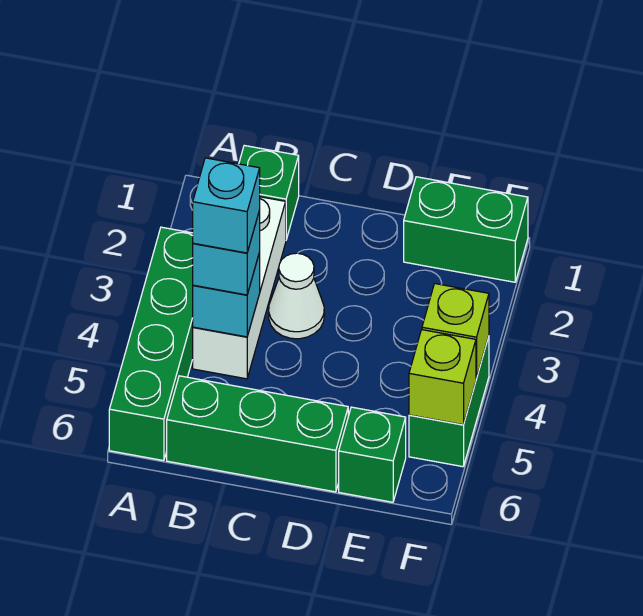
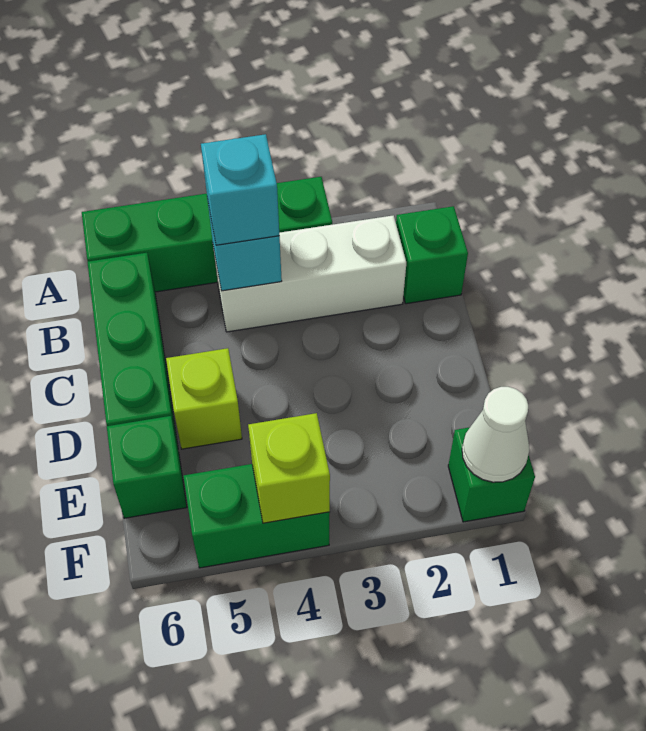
cyan 1x1 brick [193,158,260,253] -> none
white 1x1 cone [269,253,324,339] -> white 1x1 cone moved to [462,387,529,482]
green 1x2 brick [404,177,528,282] -> green 1x1 brick [448,427,535,522]
lime 1x1 brick [409,330,476,425] -> lime 1x1 brick moved to [166,348,242,449]

